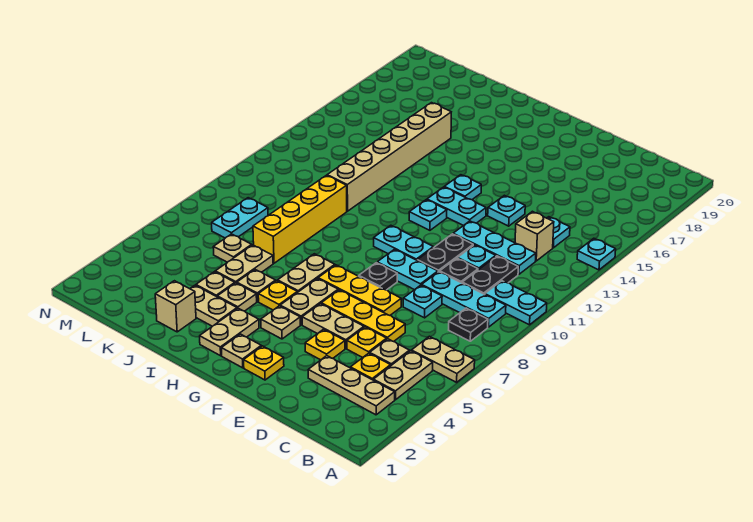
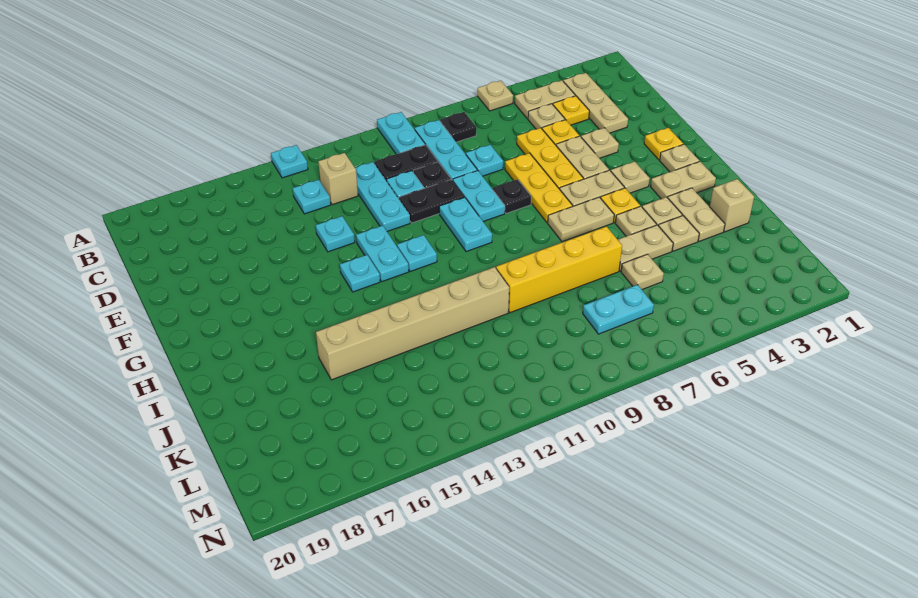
tan 1x2 plate [412,336,475,382] -> tan 1x1 plate [477,81,513,111]
yellow 1x1 plate [305,329,345,360] -> tan 1x1 plate [581,128,619,158]

